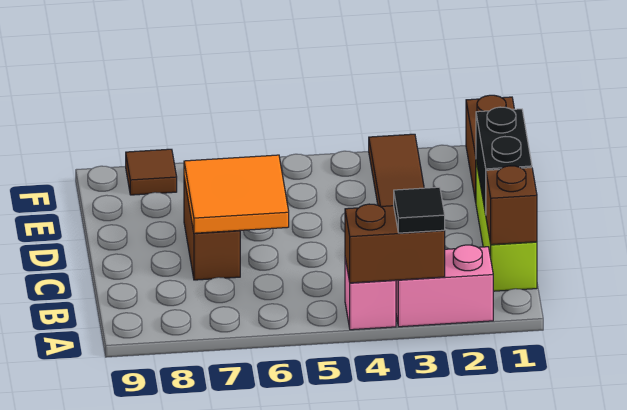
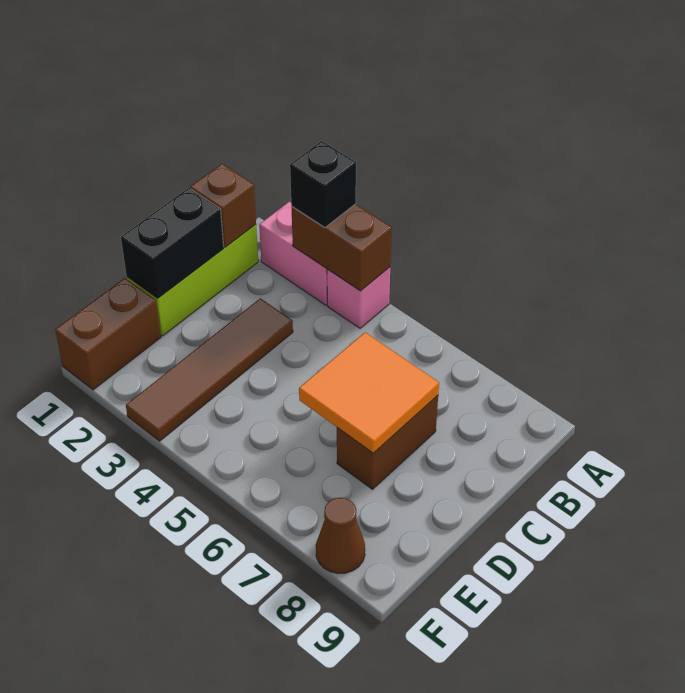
black 1x1 tile [394,187,445,233] -> black 1x1 brick [290,141,356,228]
brown 1x1 tile [126,149,177,195] -> brown 1x1 cone [316,498,365,573]

